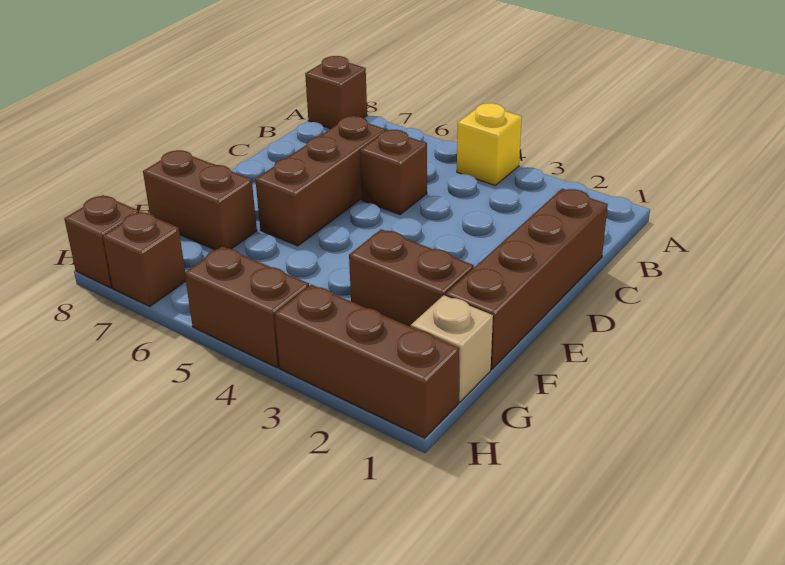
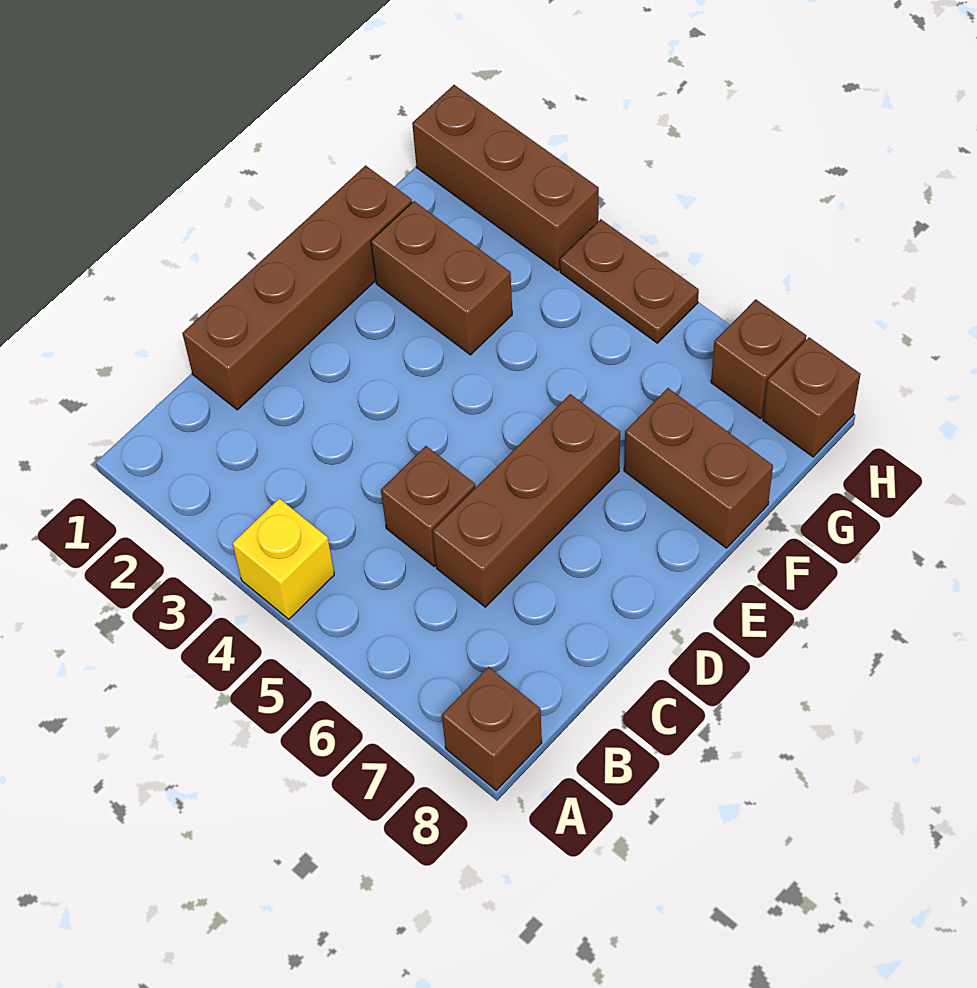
tan 1x1 brick [411,295,493,403] -> none
brown 1x2 brick [185,246,309,368] -> brown 1x2 plate [560,219,699,343]

